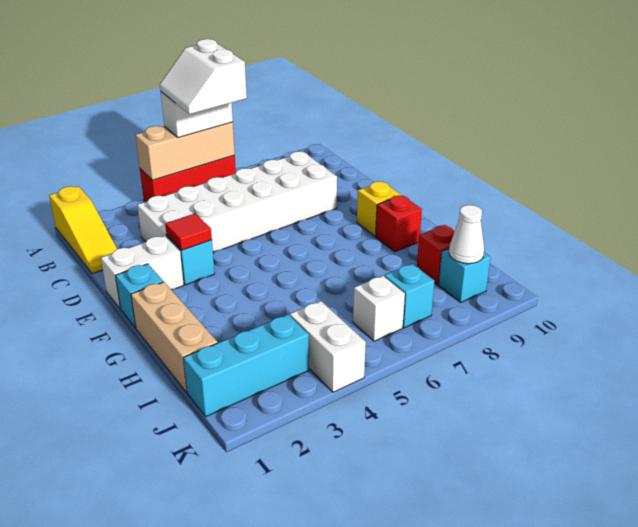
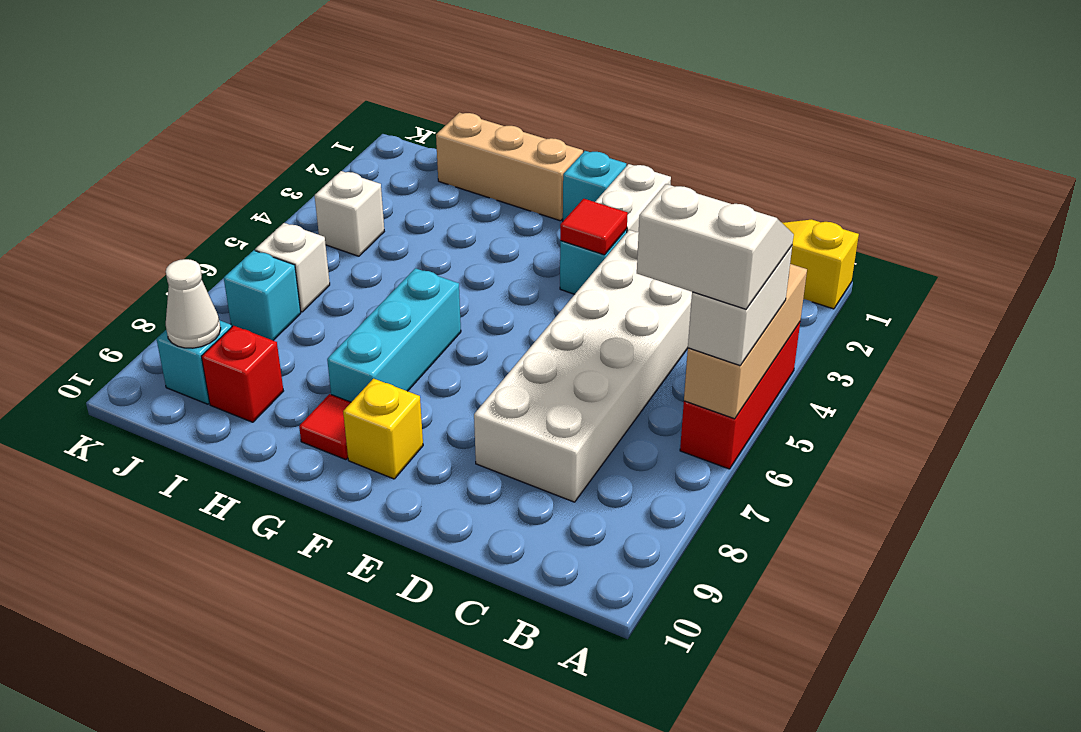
red 1x1 brick [376,195,422,252] -> red 1x1 tile [299,394,351,460]
cyan 1x3 brick [183,315,309,416] -> cyan 1x3 brick moved to [327,268,461,402]
white 1x2 brick [290,301,366,392] -> white 1x1 brick [315,171,384,256]

